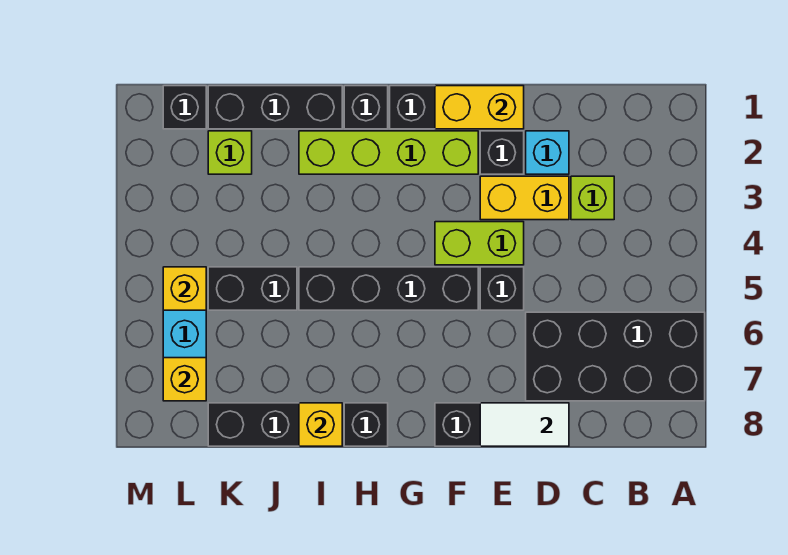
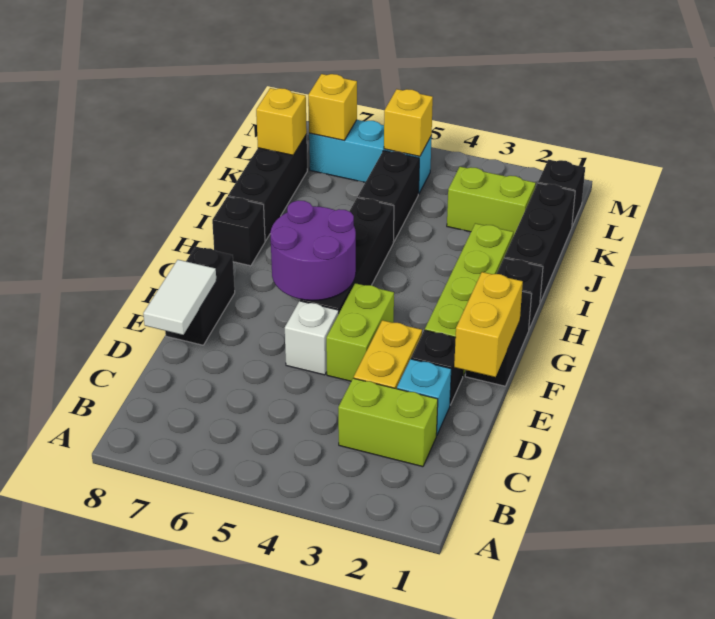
black 2x4 brick [526,312,705,401] -> none
lime 1x1 brick [571,176,614,220] -> lime 1x2 brick [338,378,438,467]
black 1x1 brick [480,267,524,310] -> white 1x1 brick [285,301,339,375]
none -> purple 2x2 round brick [270,200,356,300]
yellow 1x1 brick [299,403,342,446] -> yellow 1x1 brick moved to [256,88,307,155]
lime 1x1 brick [208,131,252,174] -> lime 1x2 brick [447,167,536,236]

